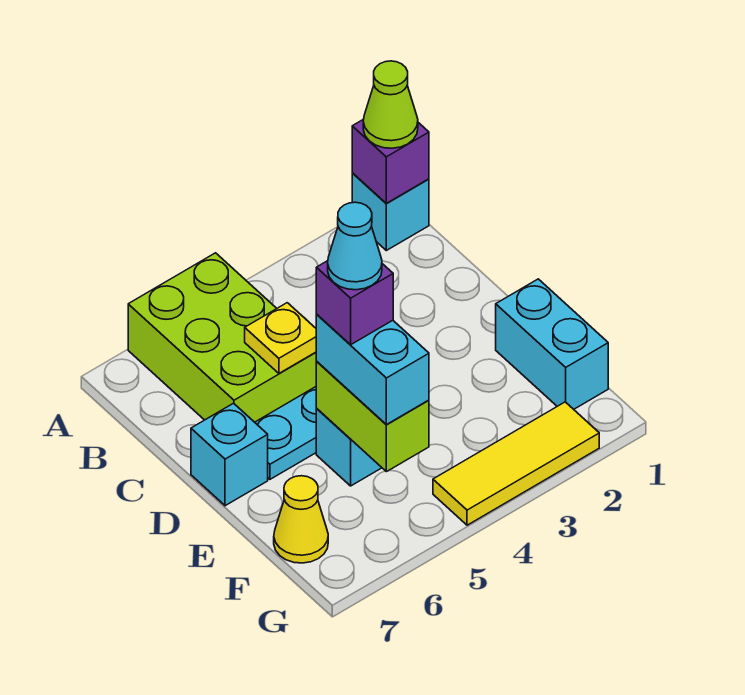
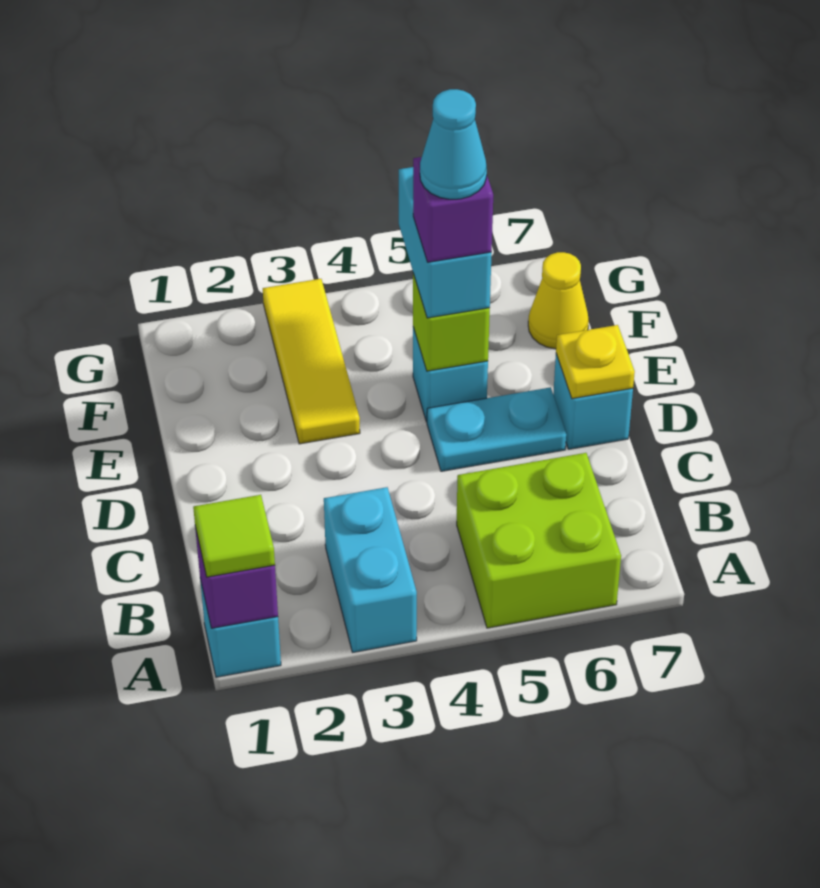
lime 1x1 cone [363,61,418,148] -> lime 1x1 tile [193,495,275,577]
lime 2x3 brick [128,253,317,422] -> lime 2x2 brick [457,453,621,628]
yellow 1x1 plate [245,303,316,373] -> yellow 1x1 plate moved to [556,325,635,399]
cyan 1x2 brick [496,279,608,409] -> cyan 1x2 brick moved to [324,487,417,652]
lime 1x2 brick [316,362,429,472] -> lime 1x1 brick [413,274,490,371]
yellow 1x3 tile [433,402,599,525] -> yellow 1x3 tile turned to [263,279,360,444]

